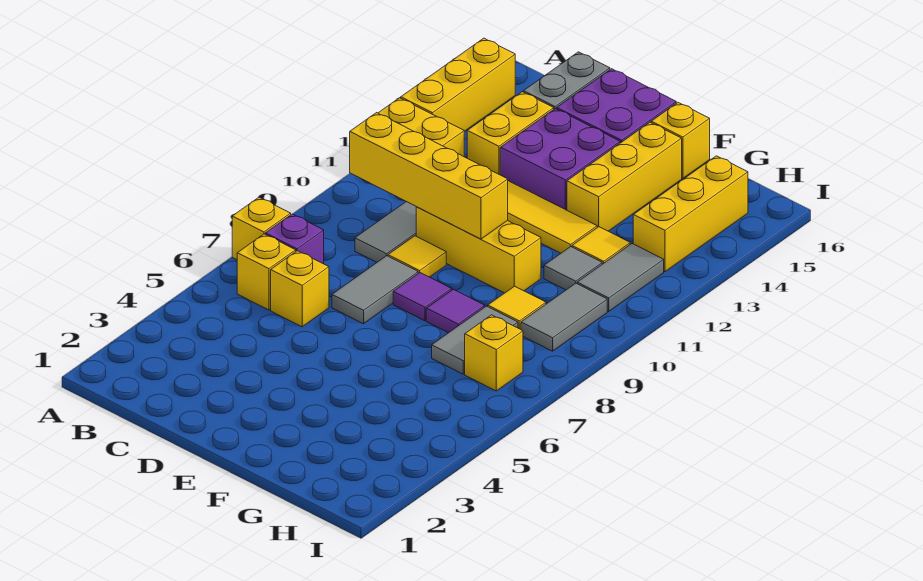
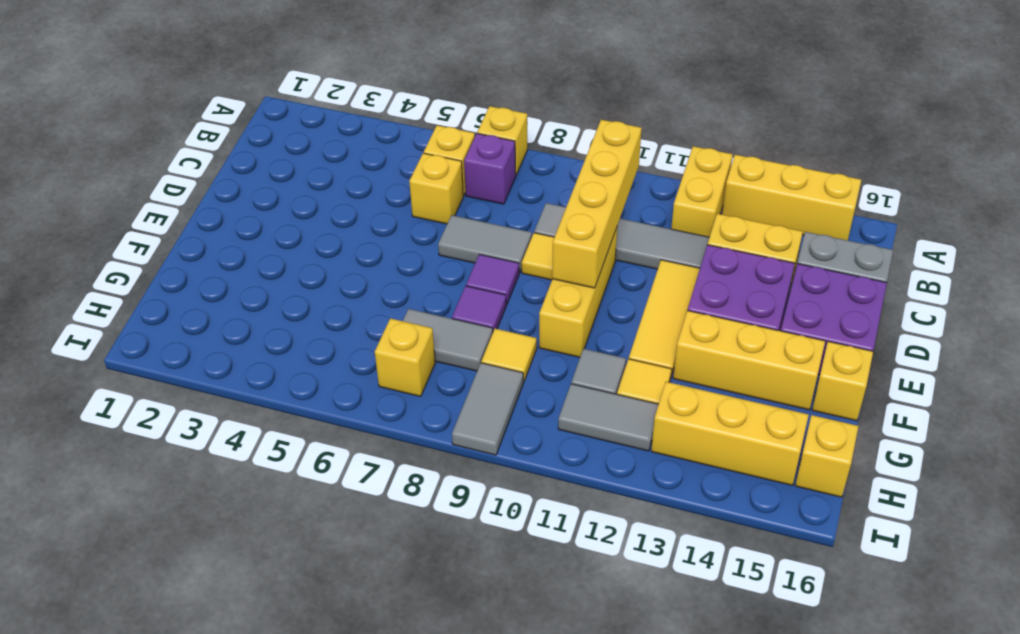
grey 1x2 tile [521,283,607,351] -> grey 1x2 tile turned to [452,363,523,455]
none -> yellow 1x1 brick [795,415,859,497]

